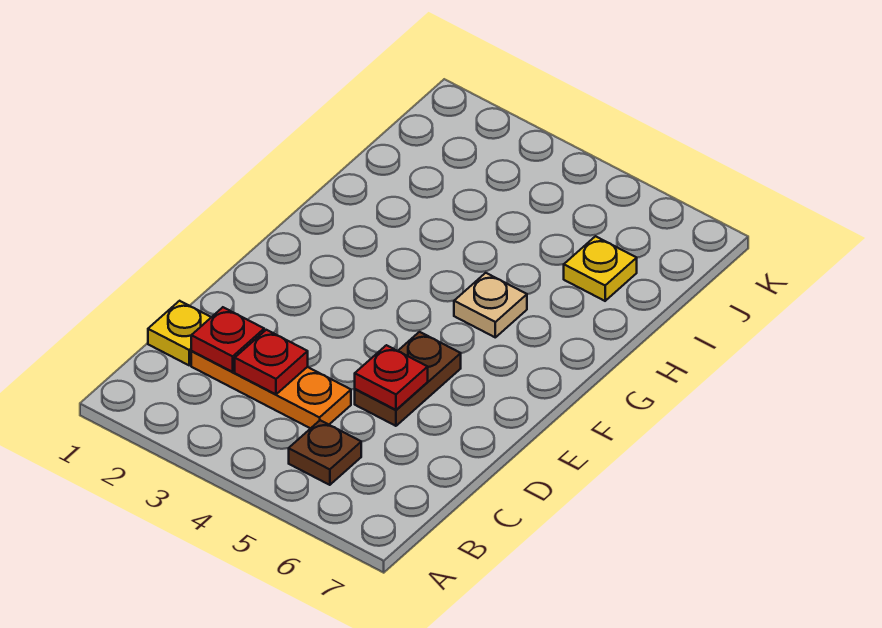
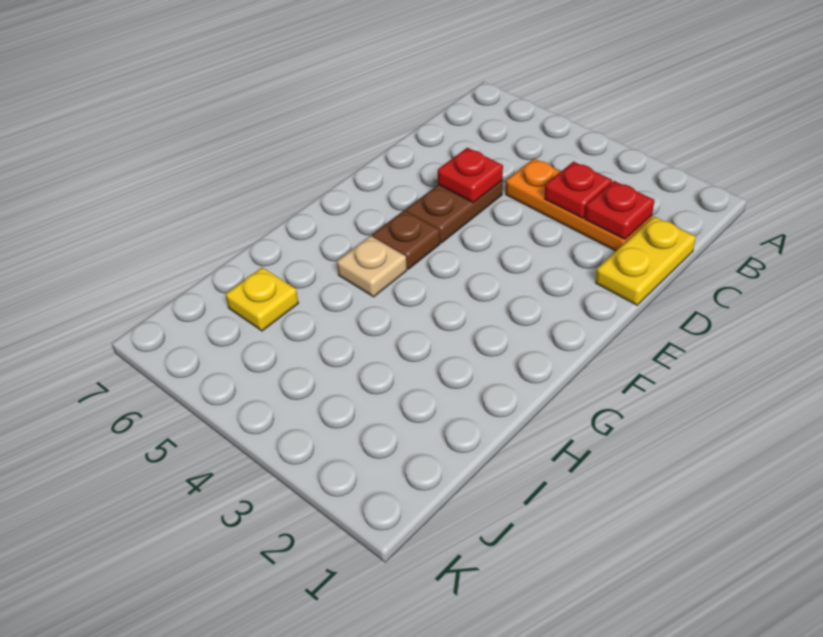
brown 1x1 plate [289,420,361,485] -> brown 1x1 plate moved to [372,210,440,269]
yellow 1x1 plate [148,301,211,365] -> yellow 1x2 plate [595,217,696,305]

